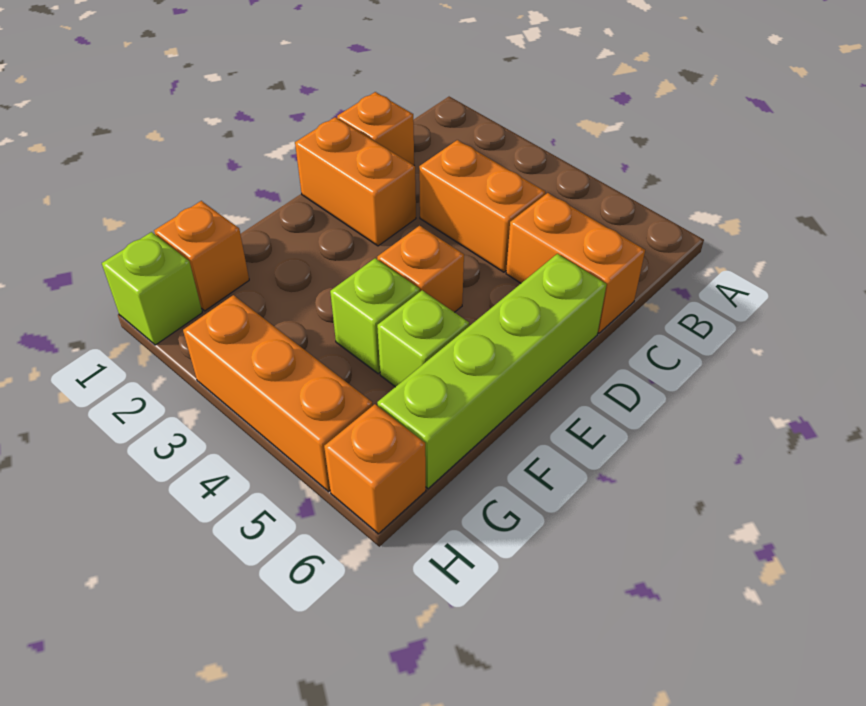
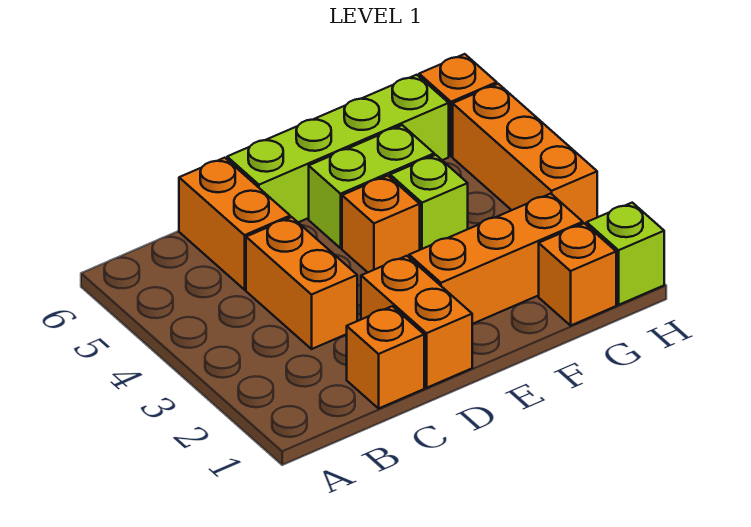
none -> orange 1x3 brick [409,194,583,324]
lime 1x1 brick [377,290,469,387] -> lime 1x2 brick [309,125,434,248]

